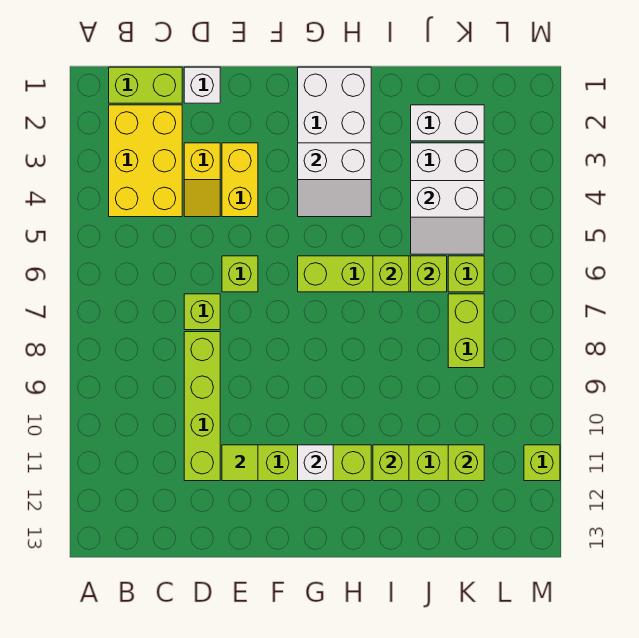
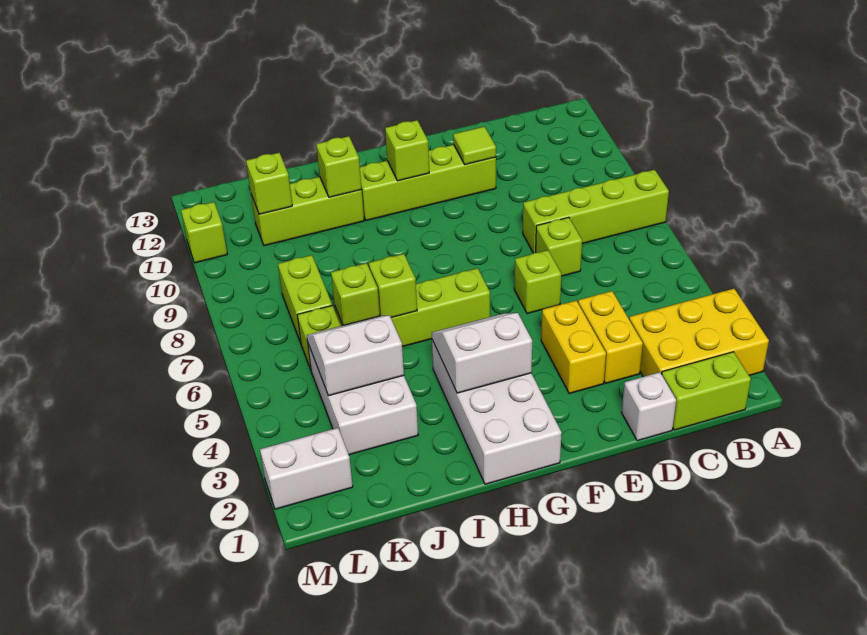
yellow 2x3 brick [109,105,182,217] -> yellow 2x3 brick turned to [629,289,769,377]
yellow 1x2 slope [184,143,220,217] -> yellow 1x2 brick [578,291,643,383]
lime 1x4 brick [184,332,220,481] -> lime 1x4 brick turned to [523,170,669,253]
white 1x1 brick [298,445,333,481] -> lime 1x1 brick [385,120,429,181]
white 1x2 brick [411,105,484,141] -> white 1x2 brick moved to [260,428,353,509]

